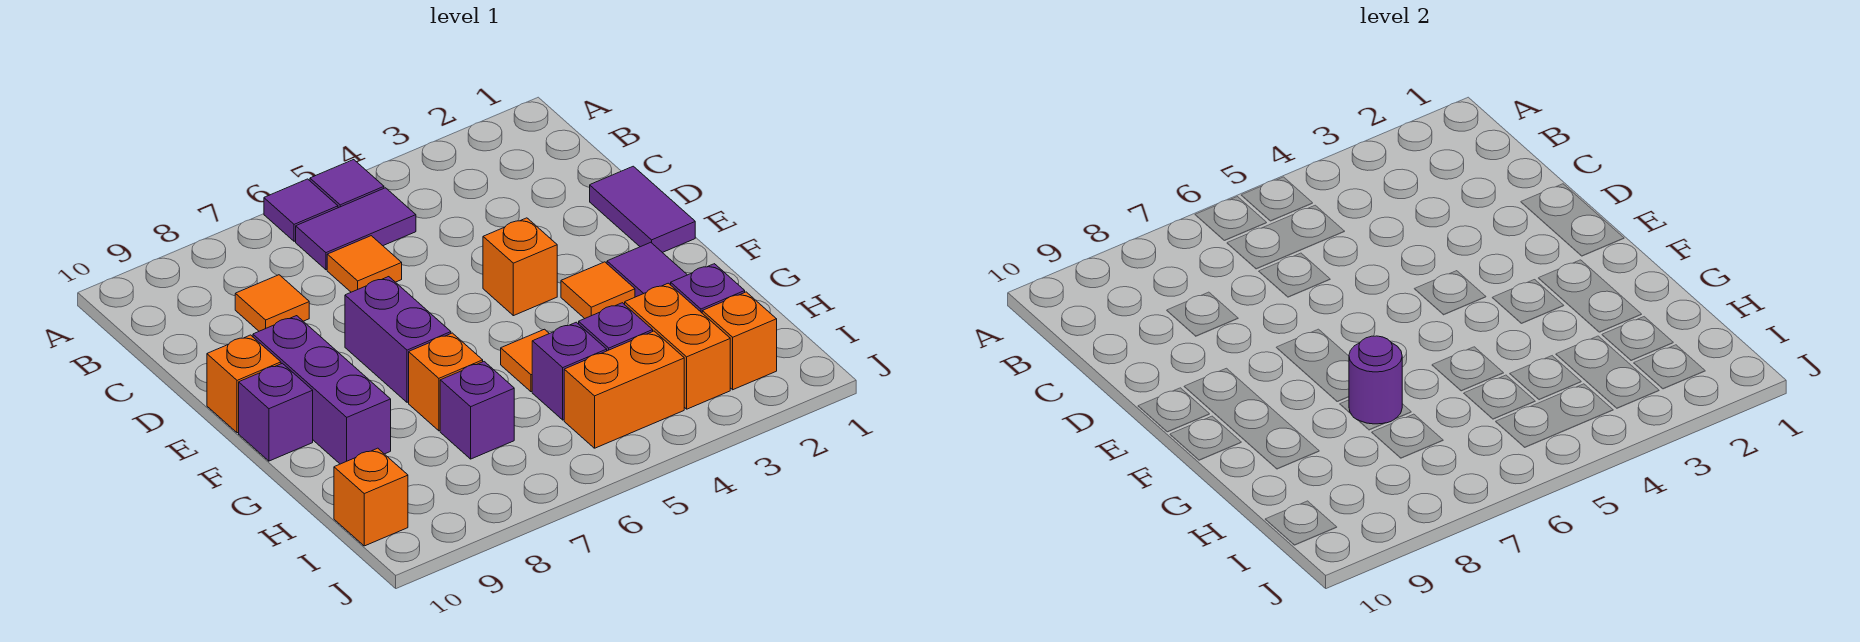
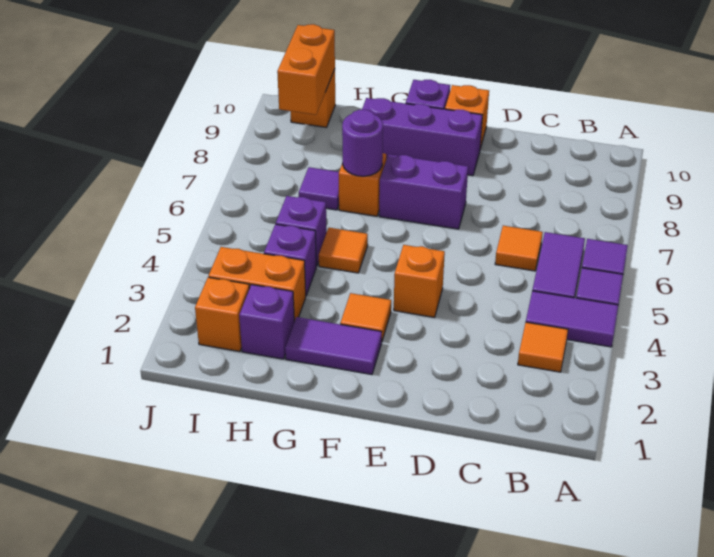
orange 1x1 tile [235,275,309,331] -> orange 1x1 tile moved to [518,322,568,372]
purple 1x2 tile [590,166,695,253] -> purple 1x2 tile moved to [526,291,618,347]
purple 1x1 brick [440,362,514,459] -> purple 1x1 tile [299,167,339,210]
orange 1x2 brick [564,331,684,448] -> orange 1x2 brick moved to [277,24,335,115]

